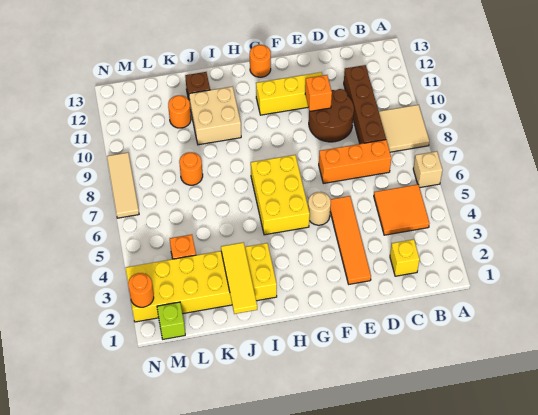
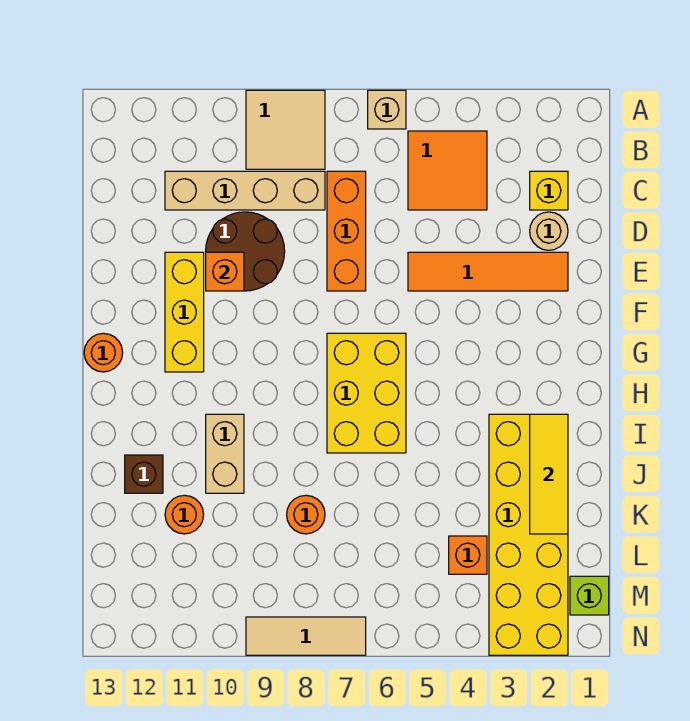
brown 1x4 brick [344,65,386,144] -> tan 1x4 brick [165,171,325,210]
tan 1x1 round brick [308,192,331,225] -> tan 1x1 round brick moved to [530,212,568,250]
yellow 2x3 brick [251,155,310,235] -> yellow 2x3 brick turned to [327,333,406,453]
tan 2x2 brick [189,87,241,145] -> tan 1x2 brick [206,414,244,493]
yellow 1x3 tile [221,242,257,314] -> yellow 1x3 tile turned to [530,414,568,534]
orange 1x1 round brick [128,273,154,307] -> none

